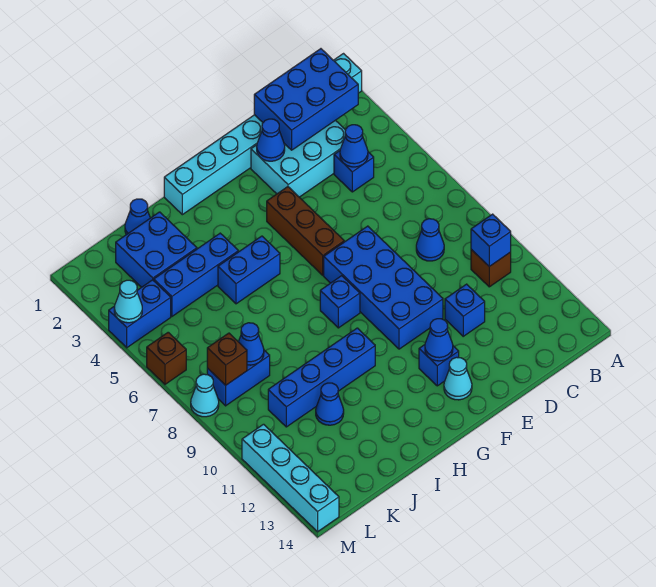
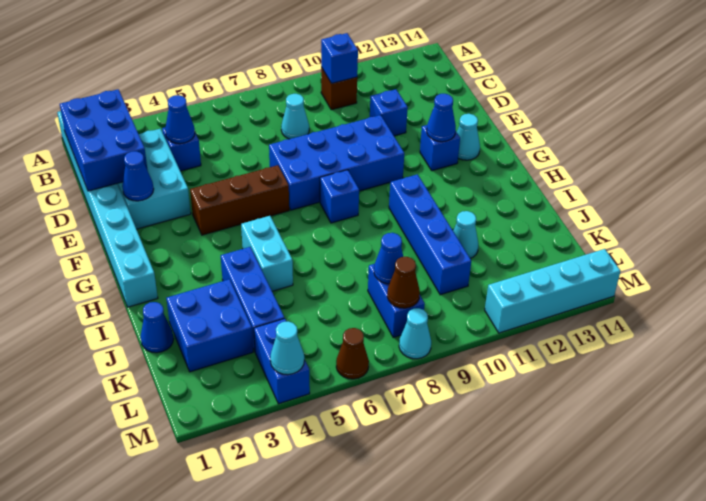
blue 1x1 cone [416,219,444,261] -> cyan 1x1 cone [281,94,309,139]
blue 1x2 brick [218,236,280,304] -> cyan 1x2 brick [241,216,293,291]
blue 1x1 cone [316,383,344,425] -> cyan 1x1 cone [453,211,478,258]
brown 1x1 brick [207,333,247,385] -> brown 1x1 cone [387,257,420,308]
brown 1x1 brick [147,332,186,384] -> brown 1x1 cone [336,328,369,379]

